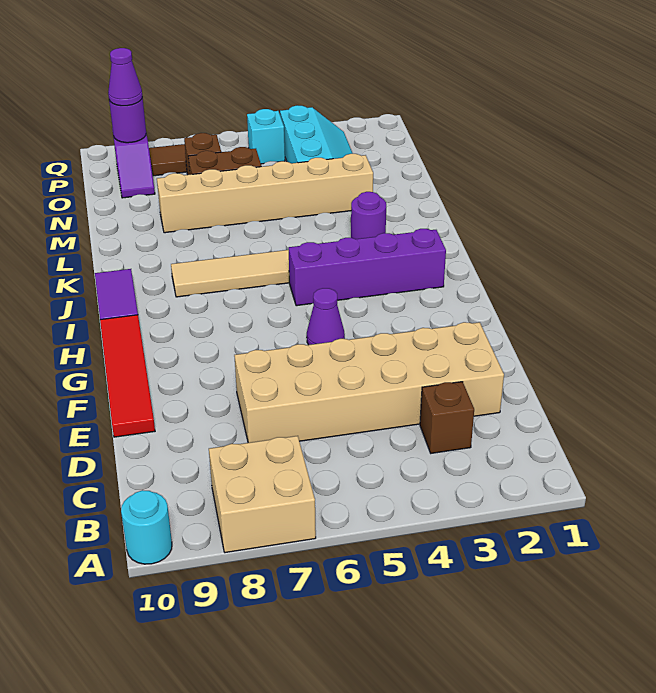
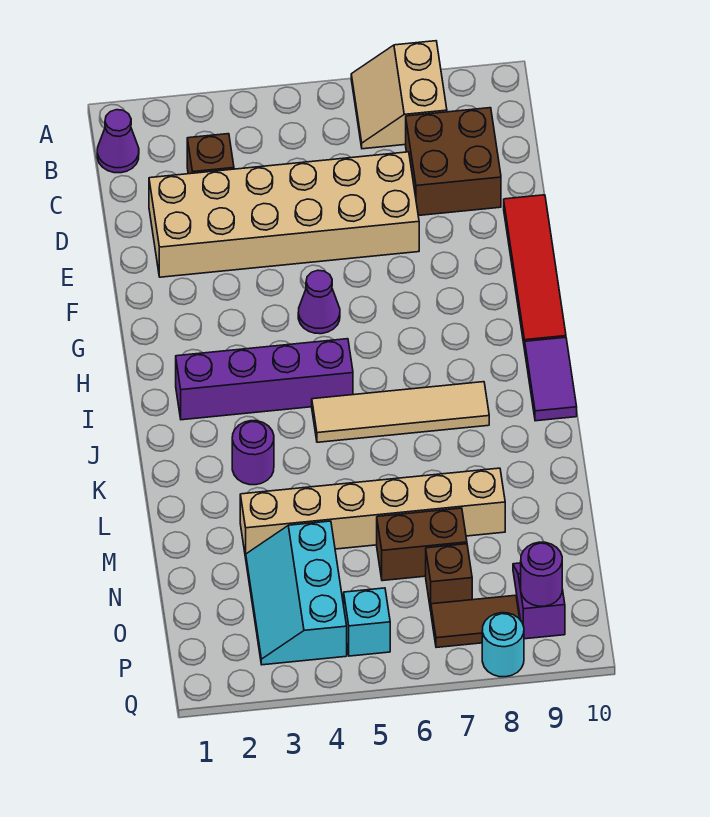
tan 2x2 brick [209,436,316,553] -> tan 2x2 slope [351,41,447,149]
cyan 1x1 round brick [121,490,172,564] -> cyan 1x1 round brick moved to [482,613,524,677]
none -> brown 2x2 brick [406,108,501,216]
purple 1x1 cone [108,48,142,106] -> purple 1x1 cone moved to [97,110,139,173]

